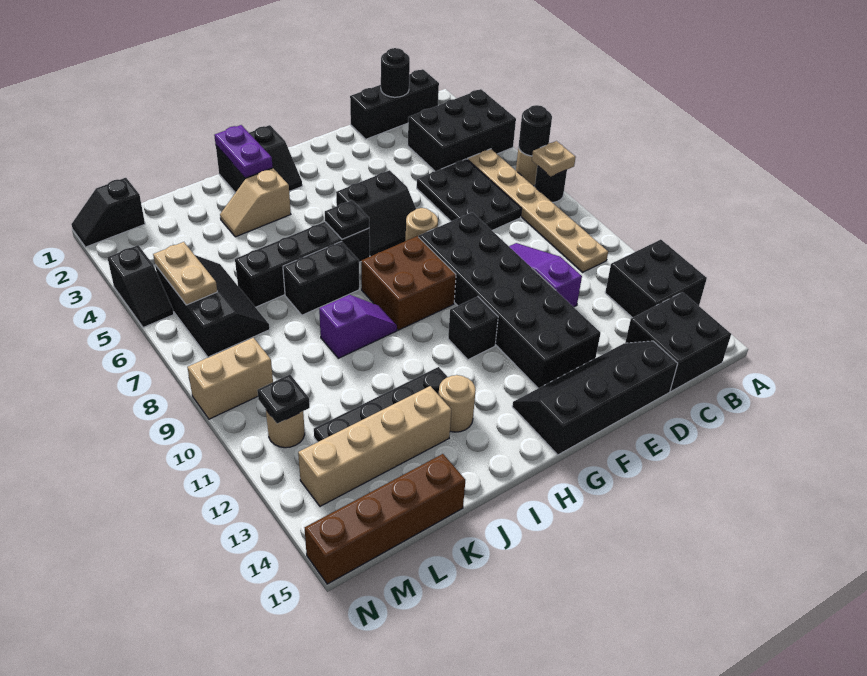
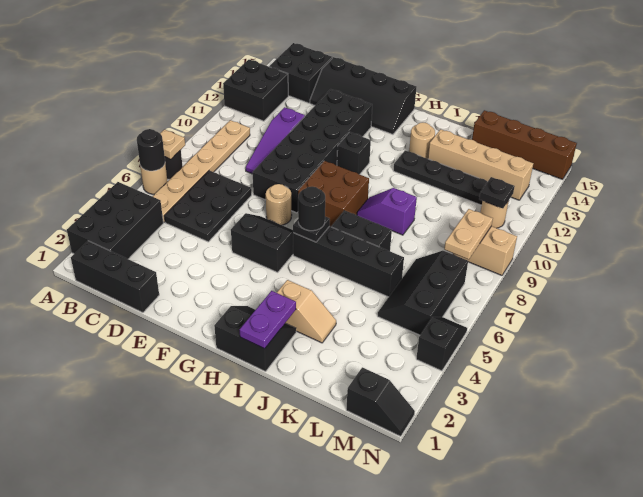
black 2x3 brick [408,89,516,171] -> black 2x3 brick turned to [67,182,163,259]
black 1x1 round brick [381,48,410,97] -> black 1x1 round brick moved to [298,187,325,231]
tan 1x2 plate [153,242,217,305] -> tan 1x2 plate moved to [444,209,493,259]

